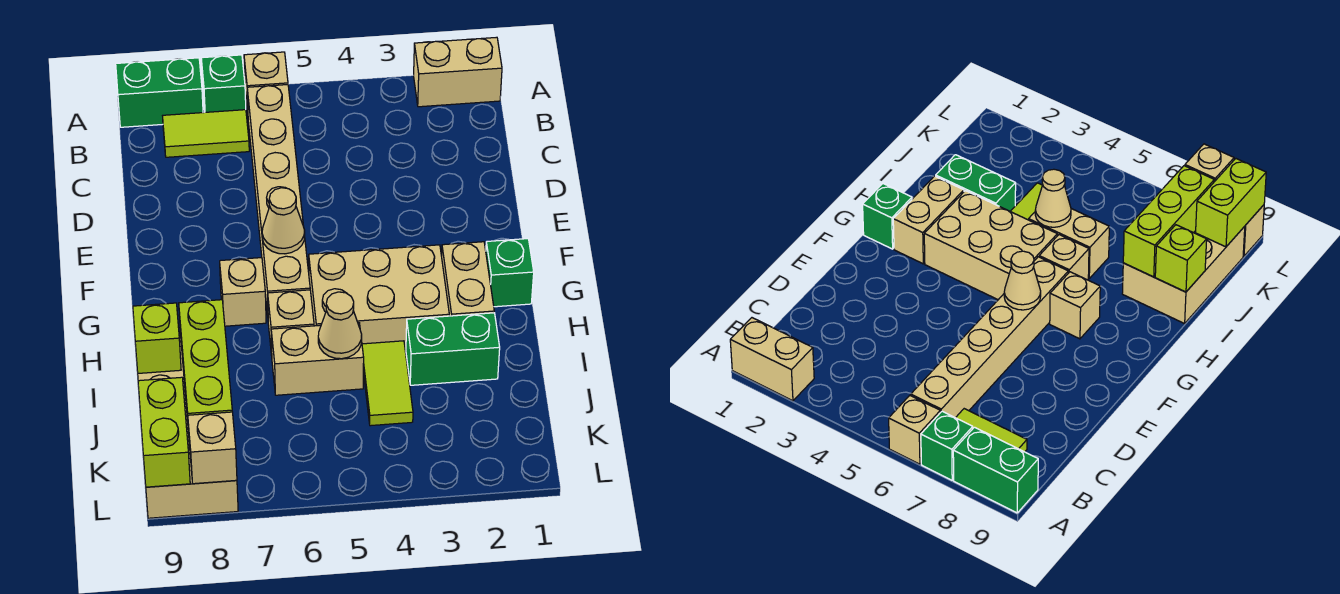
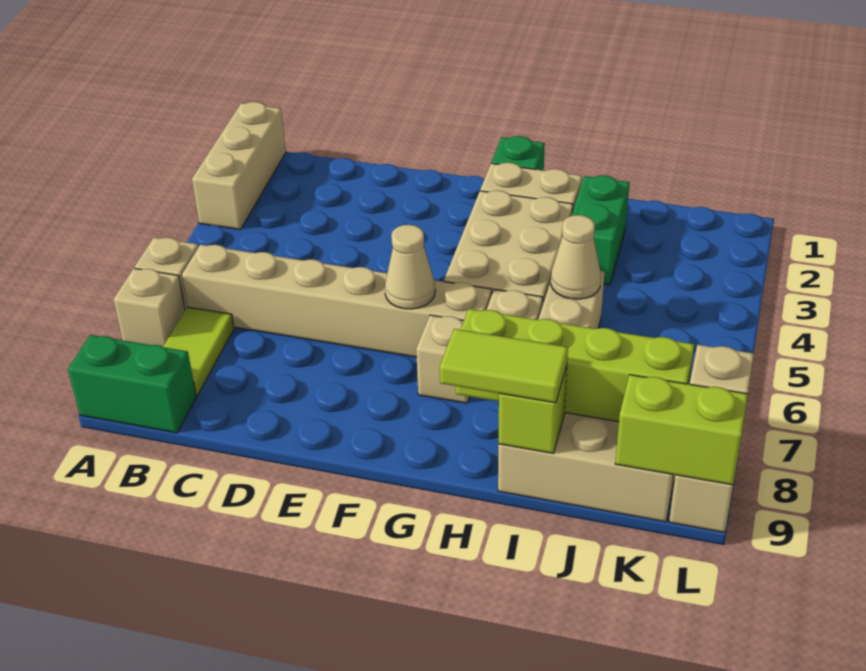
tan 1x2 brick [414,37,502,107] -> tan 1x3 brick [192,102,286,230]
green 1x1 brick [201,55,246,112] -> tan 1x1 brick [113,268,185,347]
green 1x2 brick [116,58,203,127] -> green 1x2 brick turned to [68,335,196,433]
lime 1x2 tile [362,341,413,426] -> lime 1x2 tile moved to [440,329,568,403]
lime 1x3 brick [179,300,232,433] -> lime 1x4 brick [456,309,694,422]

